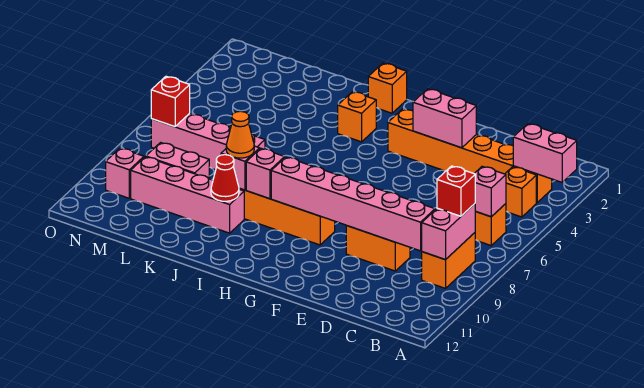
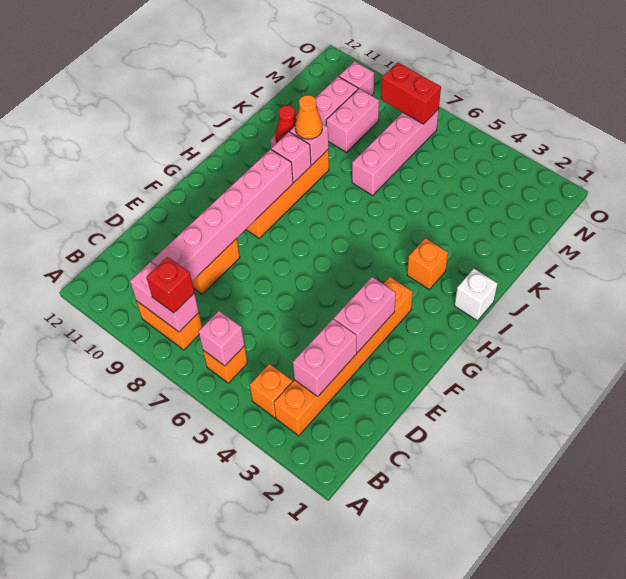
pink 1x2 brick [513,124,577,182] -> pink 1x2 brick moved to [293,319,357,396]
orange 1x1 brick [368,63,407,113] -> white 1x1 brick [454,269,498,321]
red 1x1 brick [151,76,190,127] -> red 1x2 brick [381,62,441,124]

